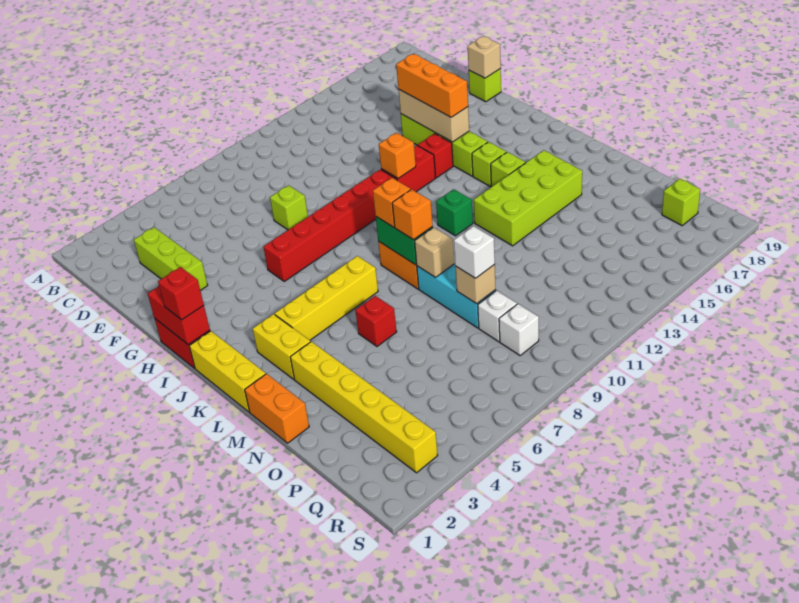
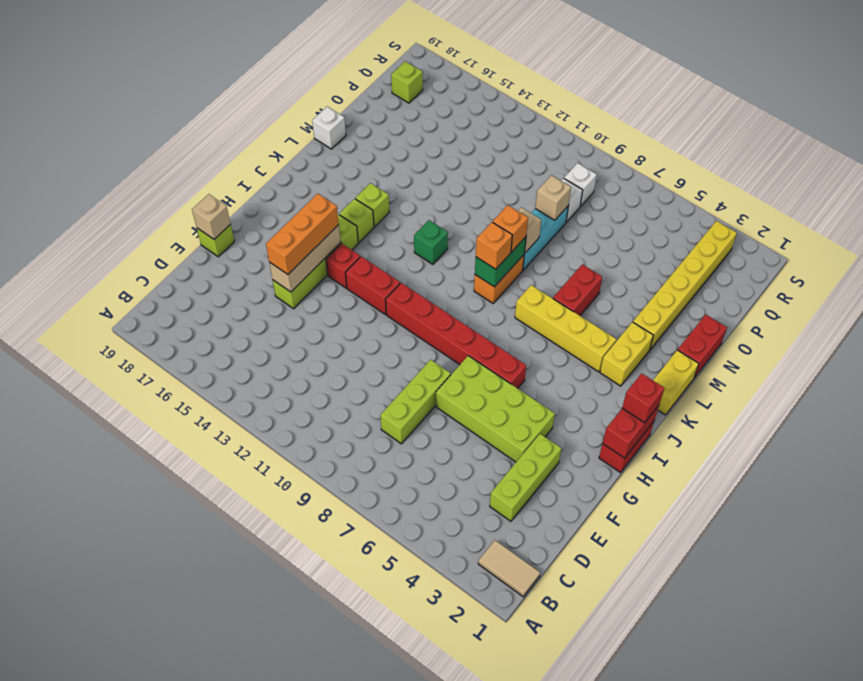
none -> tan 1x2 tile [478,540,540,597]
lime 1x1 brick [270,185,308,230] -> lime 1x3 brick [380,360,451,444]
orange 1x1 brick [379,133,416,178] -> none
yellow 1x3 brick [189,331,266,412] -> yellow 1x2 brick [653,350,699,415]
lime 2x4 brick [474,150,582,246] -> lime 2x4 brick moved to [436,356,555,462]
orange 1x2 brick [245,374,309,443] -> red 1x2 brick [678,315,727,378]
red 1x1 brick [355,296,397,346] -> red 1x2 brick [553,264,602,316]
white 1x1 brick [454,226,495,278] -> white 1x1 brick moved to [312,107,346,149]

